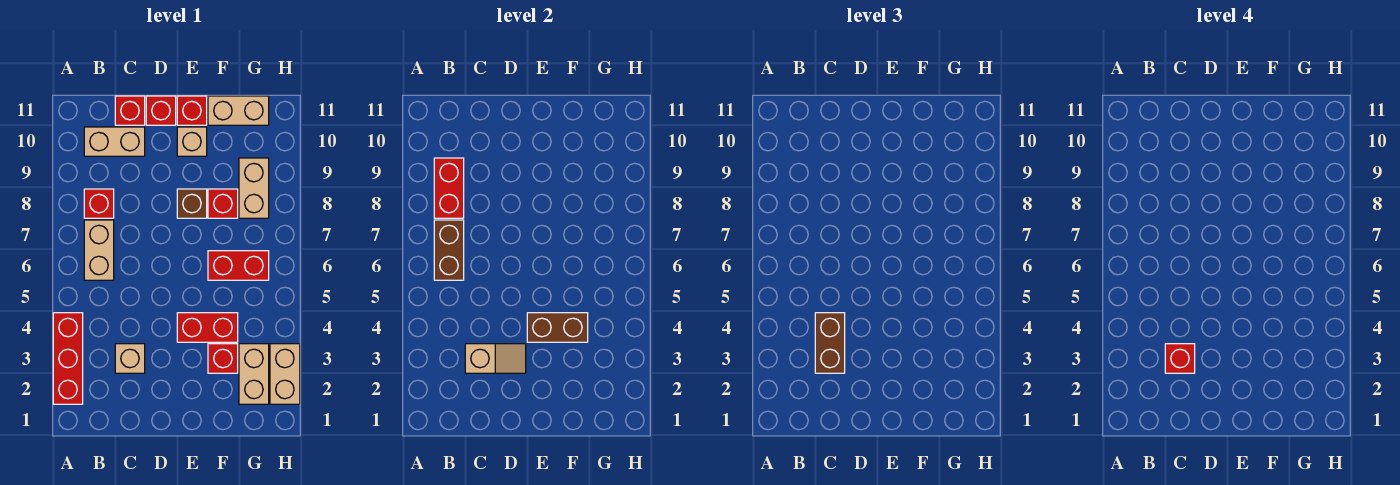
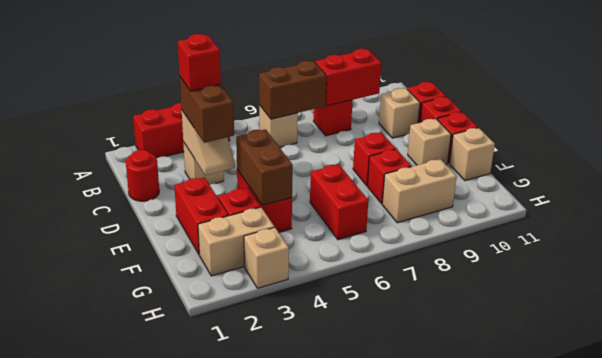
tan 1x2 brick [84,220,114,280] -> tan 1x1 brick [259,105,298,147]
tan 1x2 brick [84,127,145,156] -> tan 1x1 brick [379,88,420,138]
none -> red 1x1 round brick [126,150,159,201]
brown 1x2 brick [815,313,845,373] -> brown 1x2 brick turned to [180,77,234,143]
none -> red 1x2 brick [174,177,229,254]
brown 1x1 brick [177,189,207,218] -> red 1x1 brick [353,132,396,186]
tan 1x2 brick [208,96,269,125] -> tan 1x1 brick [450,128,495,181]
tan 1x2 brick [270,344,300,404] -> tan 1x1 brick [244,227,289,288]

